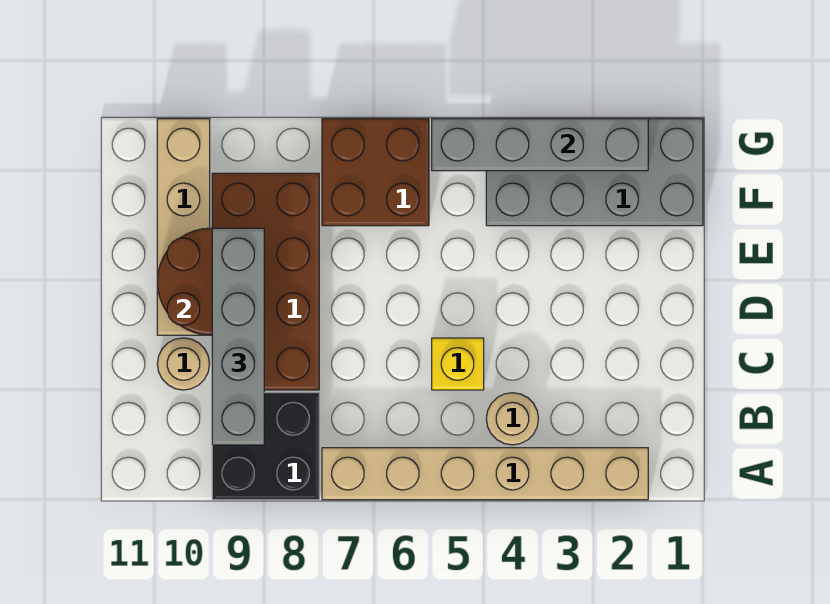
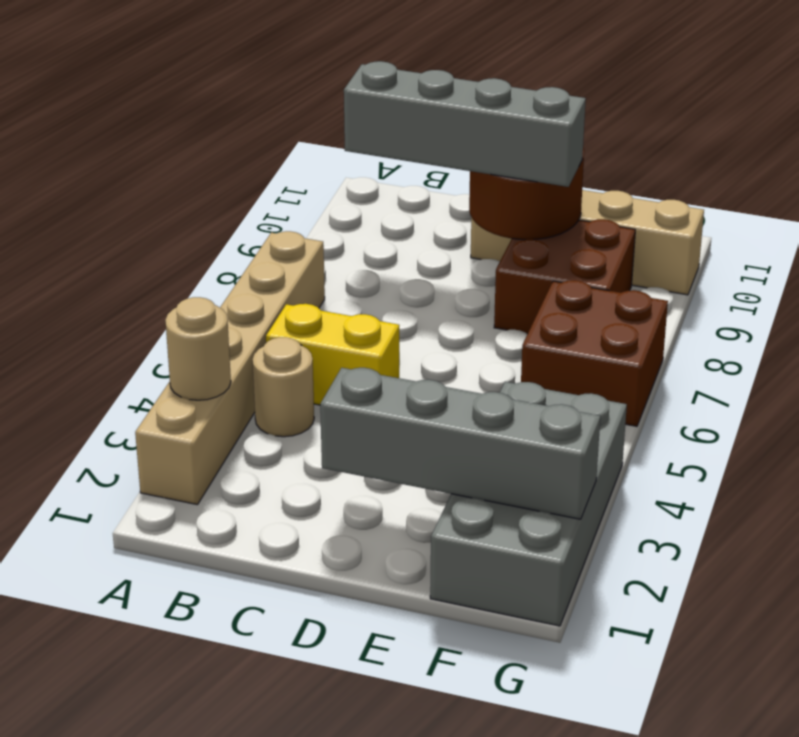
black 2x2 brick [212,393,319,500] -> none
yellow 1x1 brick [432,338,484,390] -> yellow 1x2 brick [266,304,399,405]
brown 2x4 brick [212,173,319,390] -> brown 2x2 brick [494,219,635,334]
tan 1x1 round brick [157,338,209,390] -> tan 1x1 round brick moved to [165,297,231,400]
grey 1x4 brick [432,119,648,171] -> grey 1x4 brick turned to [320,368,600,519]

